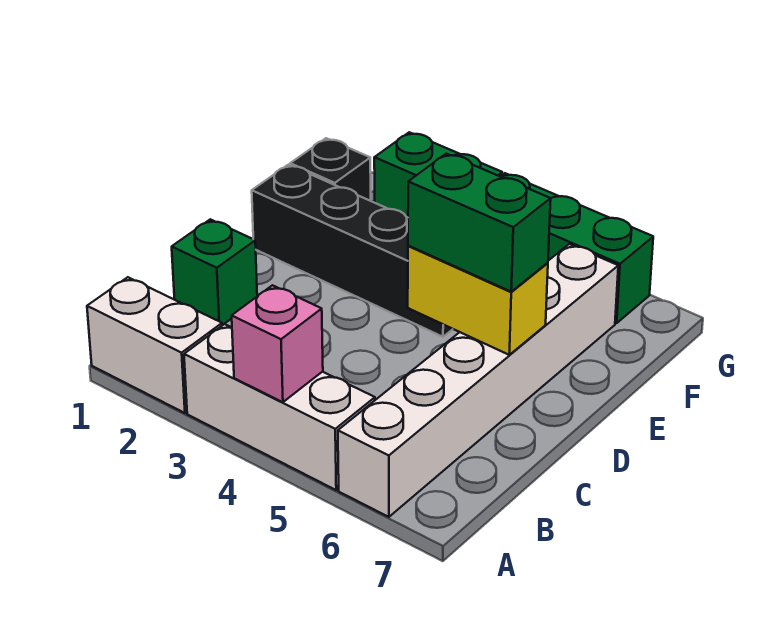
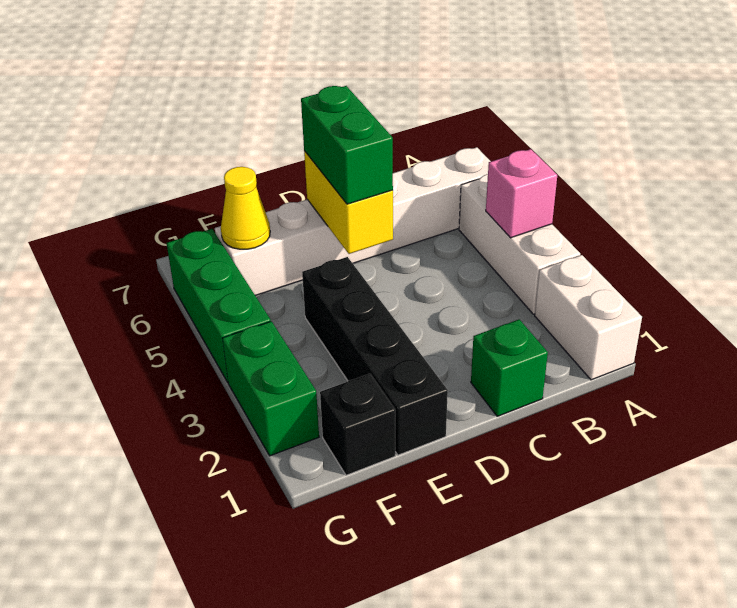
none -> yellow 1x1 cone [221,167,270,249]

